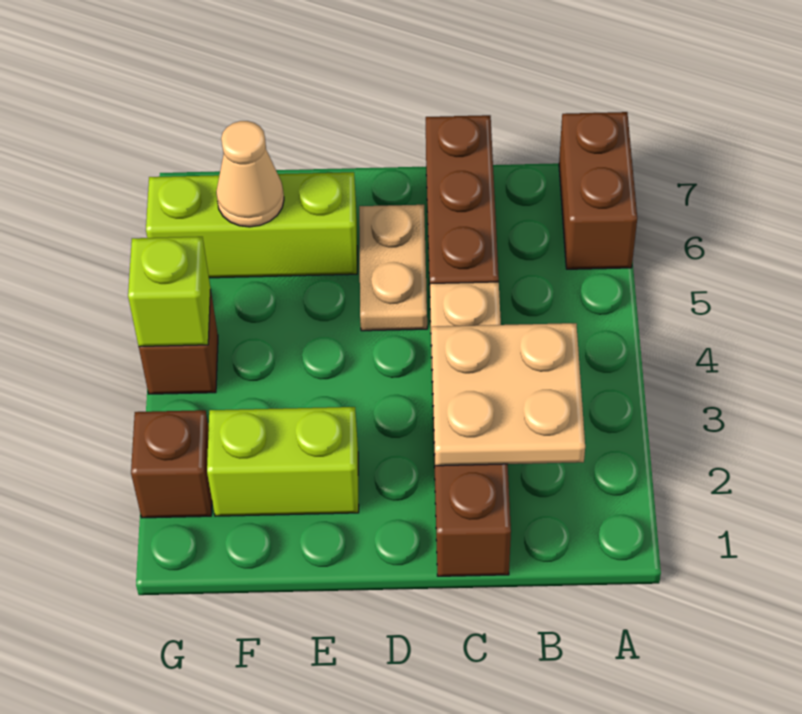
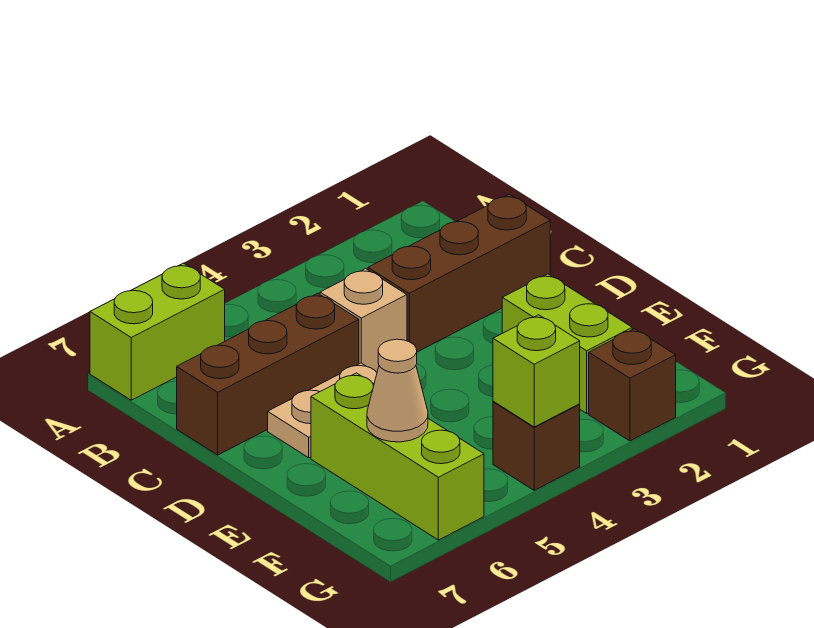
brown 1x2 brick [559,112,637,269] -> lime 1x2 brick [90,263,225,400]
tan 2x2 plate [432,323,585,466] -> none

